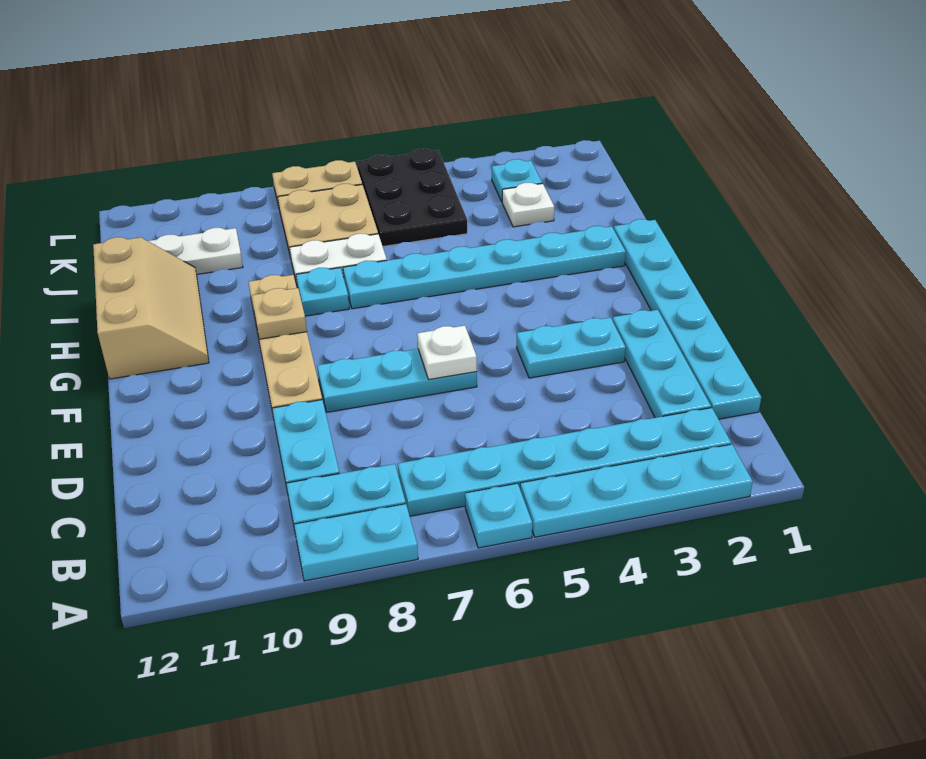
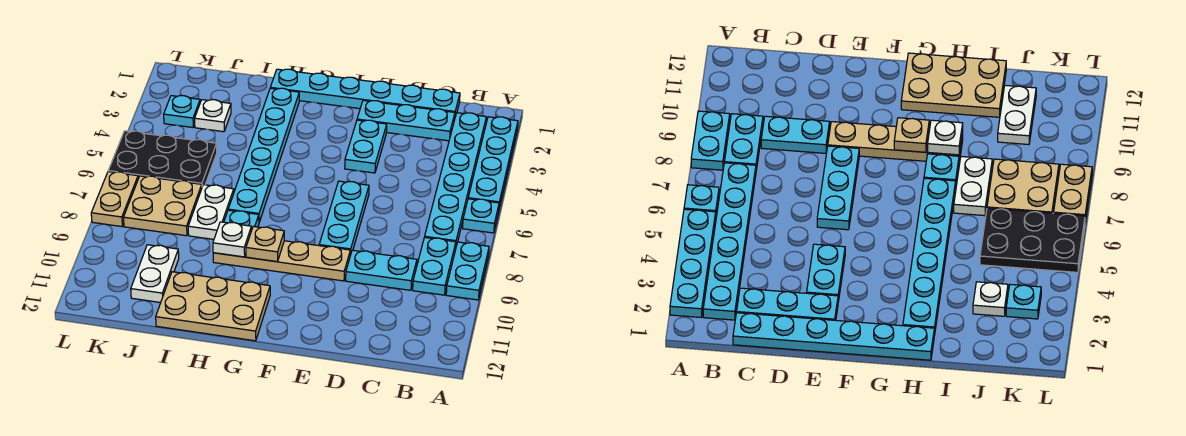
white 1x1 plate [417,325,477,379] -> white 1x1 plate moved to [213,222,251,257]
tan 2x3 slope [93,237,209,379] -> tan 2x3 plate [156,272,270,341]

